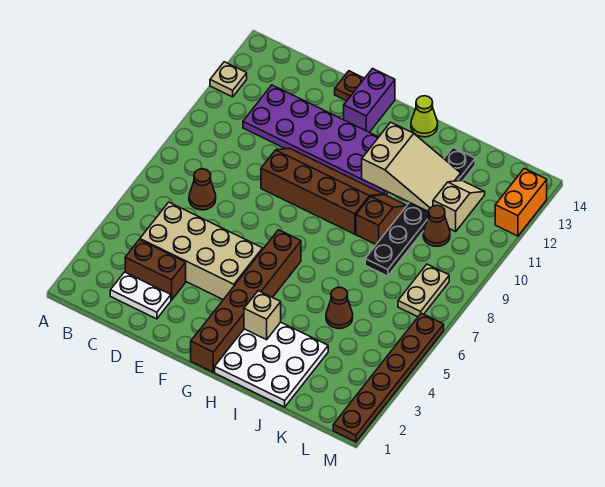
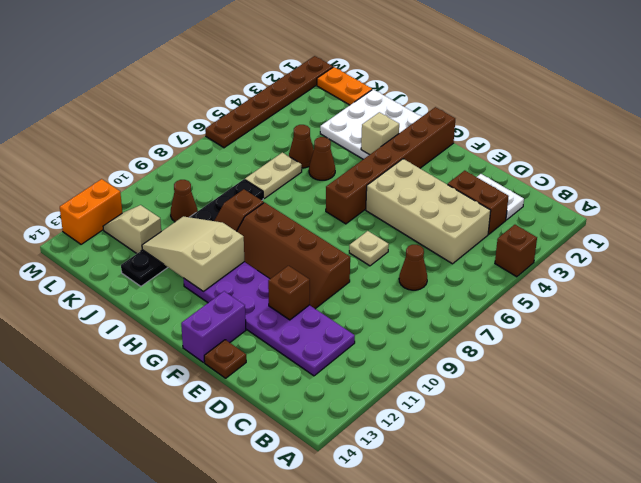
none -> brown 1x1 brick [495,225,537,277]
tan 1x1 plate [210,62,247,97] -> tan 1x1 plate moved to [349,231,389,266]
none -> brown 1x1 brick [268,266,310,320]
lime 1x1 cone [411,96,438,137] -> none
none -> brown 1x1 cone [309,137,335,180]
none -> orange 1x2 plate [317,67,372,105]
tan 1x2 slope [433,181,485,232] -> tan 1x2 slope turned to [103,205,161,253]
tan 1x2 plate [398,264,449,317] -> tan 1x2 plate moved to [245,152,302,198]

